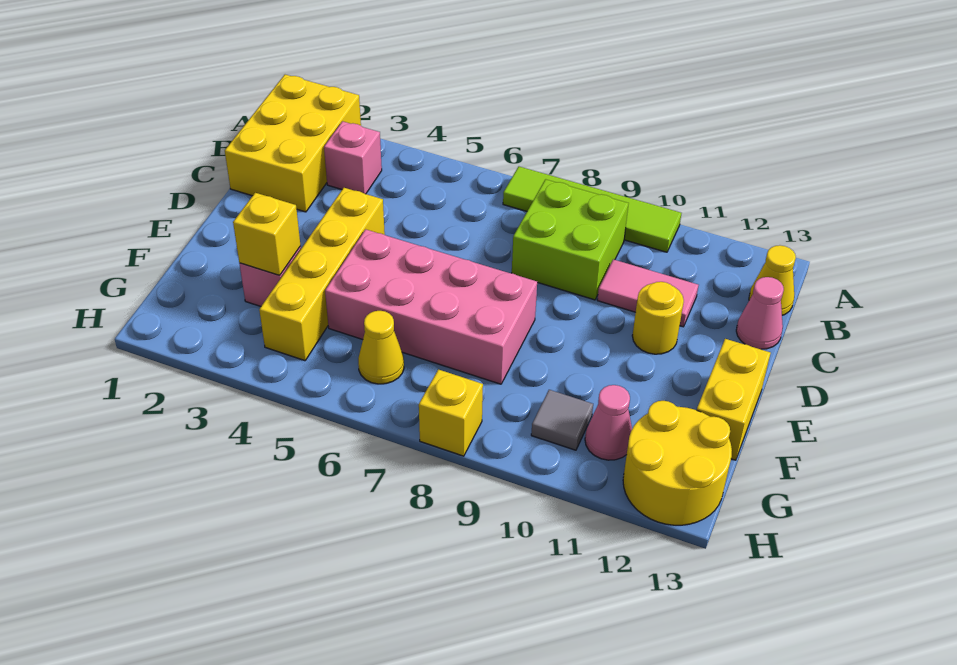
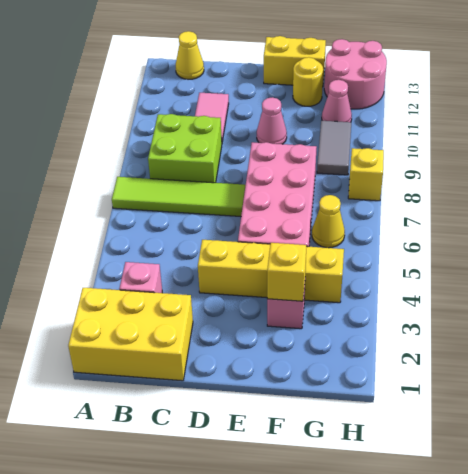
lime 1x4 tile [503,167,681,252] -> lime 1x4 tile turned to [112,177,246,217]
pink 1x1 cone [736,277,784,349] -> pink 1x1 cone moved to [257,97,287,144]
yellow 1x1 round brick [632,282,684,354] -> yellow 1x1 round brick moved to [293,57,323,106]
grey 1x1 tile [531,390,593,450] -> grey 1x2 tile [317,121,351,175]
yellow 2x2 round brick [623,401,732,525] -> pink 2x2 round brick [324,39,387,109]

